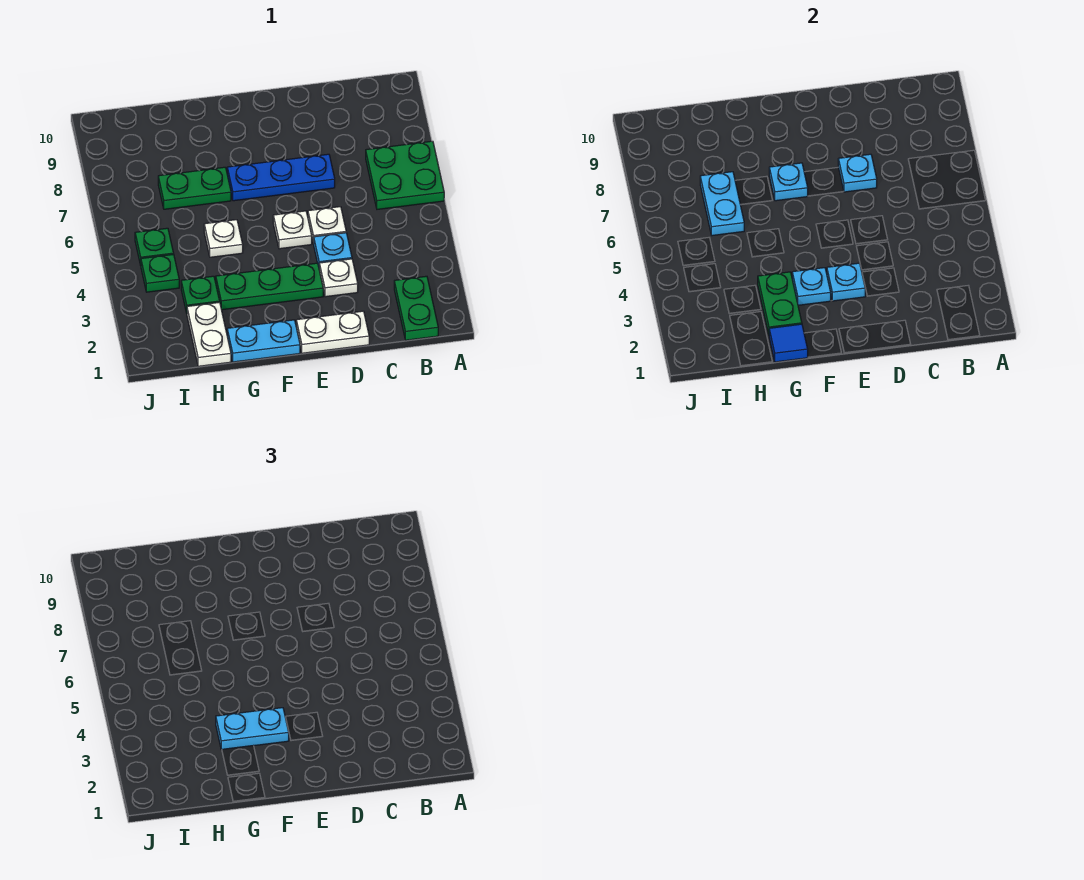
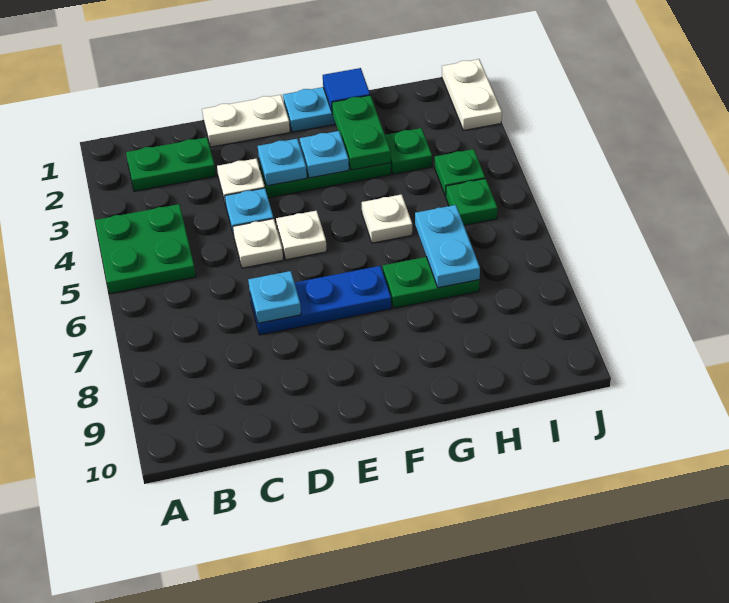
green 2x2 plate [366,141,444,209] -> green 2x2 plate moved to [95,204,196,294]
green 1x2 plate [394,276,438,340] -> green 1x2 plate turned to [126,137,216,191]
cyan 1x2 plate [216,708,289,750] -> none
cyan 1x1 plate [769,163,808,201] -> none
white 1x2 plate [187,302,231,366] -> white 1x2 plate moved to [442,59,502,131]

